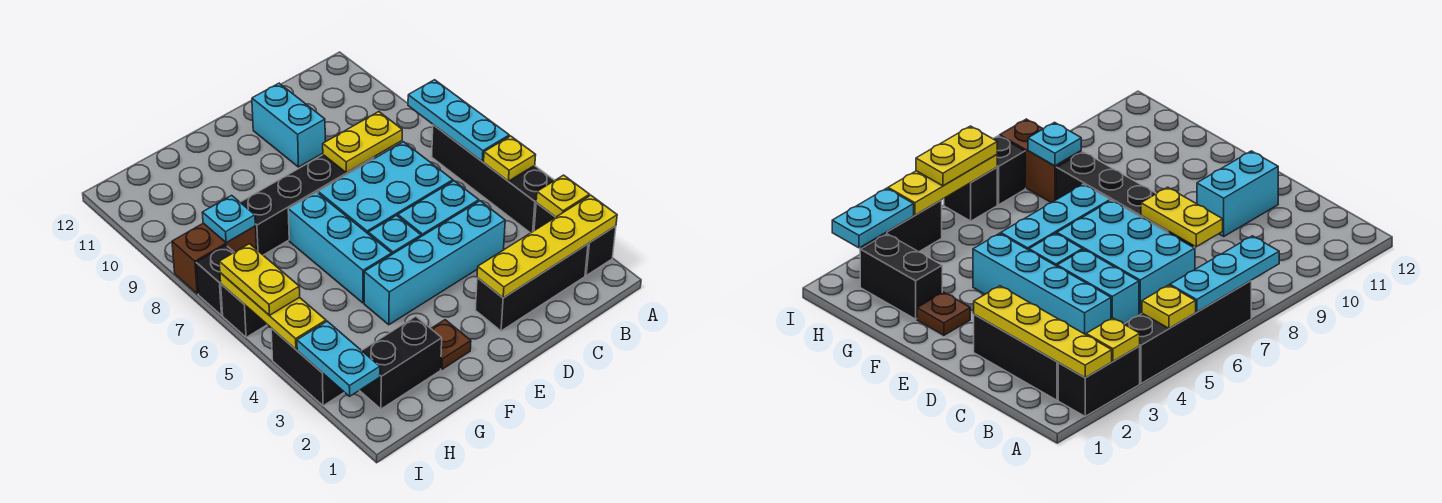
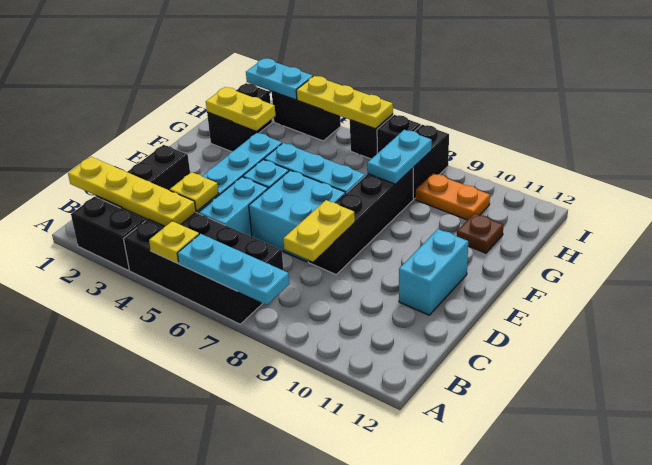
yellow 1x4 plate [477,195,617,298] -> yellow 1x4 plate turned to [68,157,196,226]
yellow 1x1 plate [536,175,589,217] -> yellow 1x1 plate moved to [170,172,219,211]
black 1x4 brick [432,125,555,233] -> black 2x4 brick [124,213,283,324]
cyan 2x3 brick [318,142,453,233] -> cyan 2x2 brick [249,170,346,262]
cyan 1x2 brick [252,83,325,167] -> cyan 1x2 brick turned to [399,229,468,315]
brown 1x1 plate [431,320,471,369] -> brown 1x1 plate moved to [457,213,503,253]
brown 1x2 brick [172,223,256,294] -> black 1x2 brick [413,125,449,199]
cyan 1x1 plate [202,195,255,243] -> cyan 1x2 plate [367,130,432,184]
none -> orange 1x2 plate [415,173,490,220]
yellow 1x2 plate [219,244,300,315] -> yellow 1x2 plate moved to [206,87,276,131]

